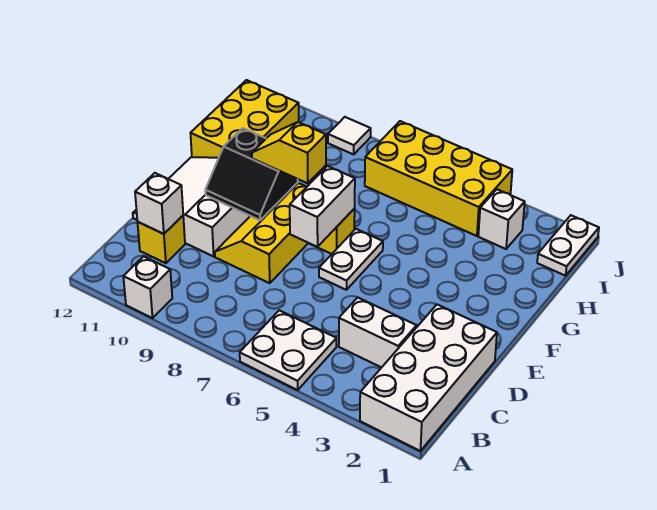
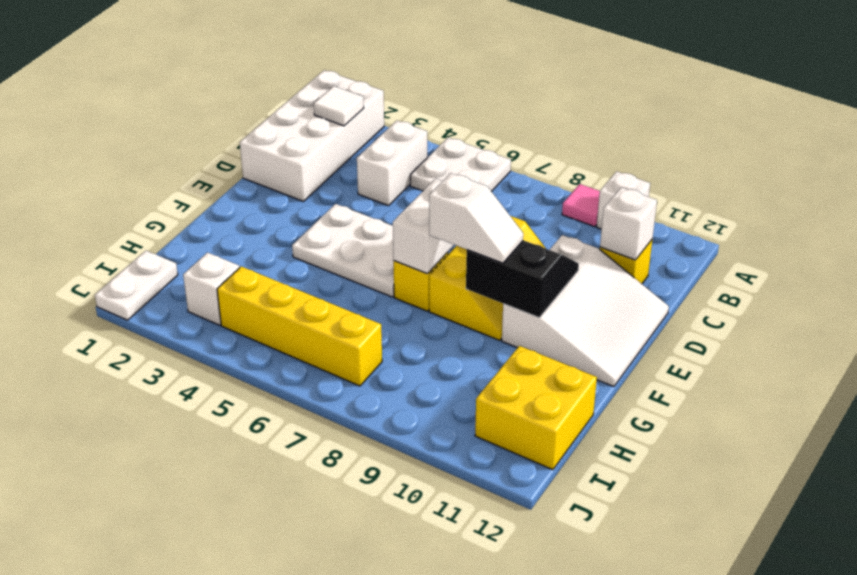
none -> pink 1x1 tile [562,184,600,227]
white 1x2 brick [339,297,417,368] -> white 1x2 brick turned to [357,121,427,206]
white 1x2 plate [319,229,383,290] -> white 2x3 plate [292,204,394,297]
yellow 1x2 slope [252,122,326,183] -> white 1x2 slope [429,173,523,263]
yellow 2x3 brick [191,80,299,158] -> yellow 2x2 brick [475,346,597,470]
yellow 2x4 brick [365,121,512,236] -> yellow 1x4 brick [217,266,382,386]
white 1x1 tile [328,117,371,154] -> white 1x1 tile moved to [314,86,364,126]

